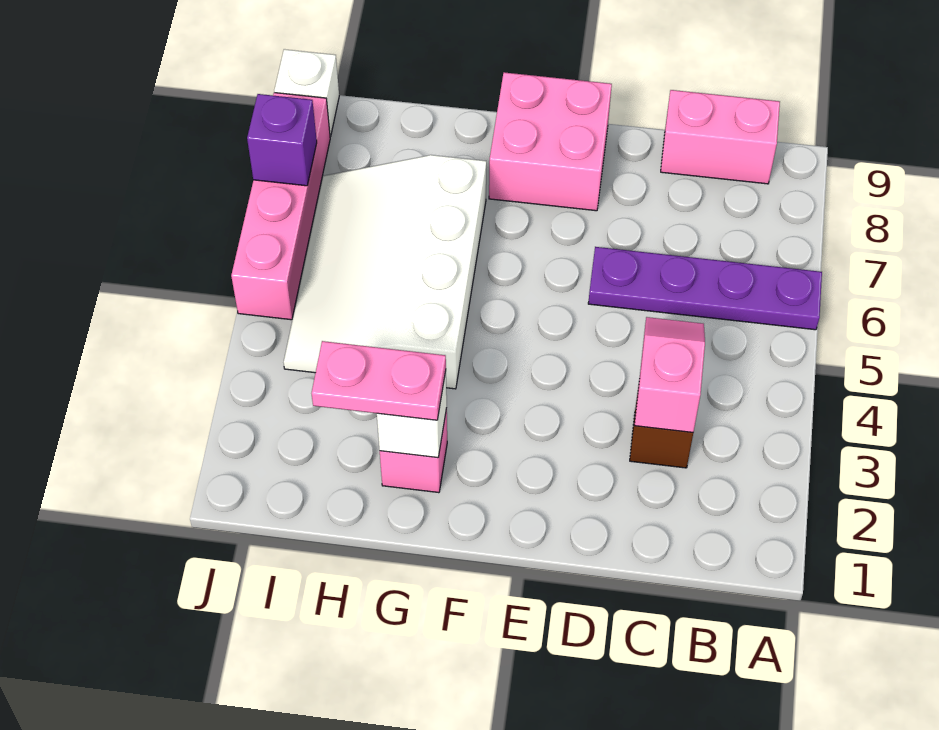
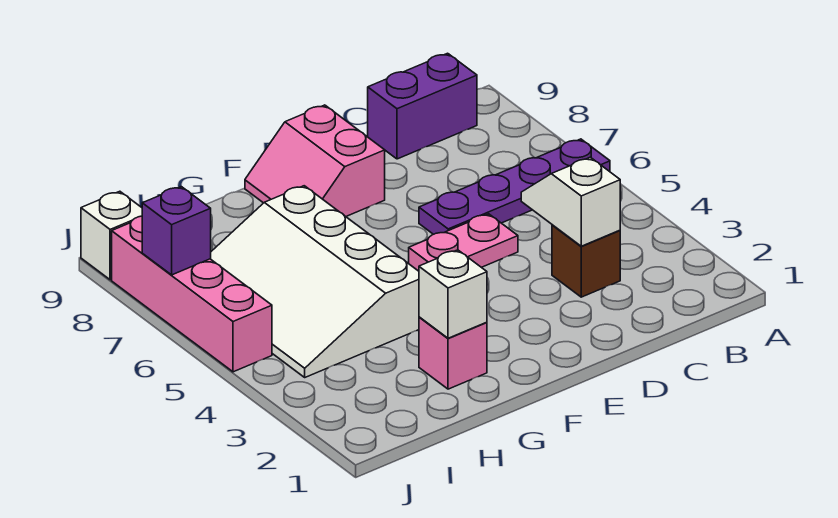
pink 1x2 brick [661,90,780,184] -> purple 1x2 brick [368,53,477,159]
pink 1x2 slope [635,317,705,432] -> white 1x2 slope [521,157,620,246]
pink 2x2 brick [489,72,612,211] -> pink 2x2 slope [245,105,385,216]
pink 1x2 plate [312,341,446,420] -> pink 1x2 plate moved to [409,214,518,271]

